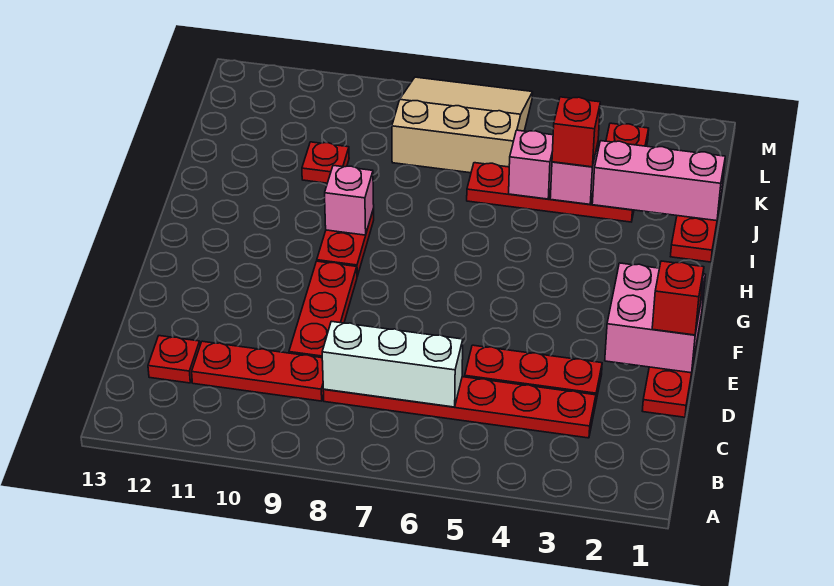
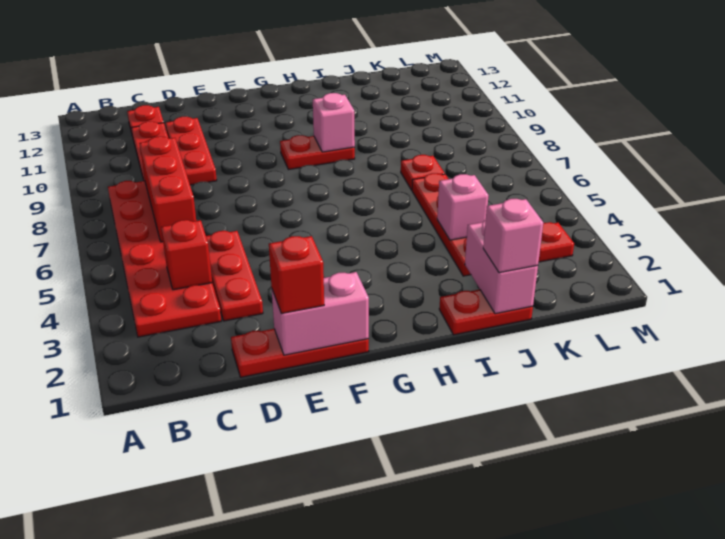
red 1x6 plate [323,377,596,438] -> red 2x6 plate [108,181,221,337]
white 1x3 brick [322,321,463,407] -> red 1x3 brick [139,137,196,242]
red 1x3 plate [289,261,357,358] -> red 1x3 plate turned to [166,117,217,185]
pink 2x2 brick [605,263,705,373] -> pink 1x2 brick [272,272,369,355]
pink 1x3 brick [592,141,725,221] -> pink 1x2 brick [465,220,538,314]
red 1x1 brick [552,97,600,167] -> red 1x1 brick moved to [161,220,212,290]
pink 1x1 brick [509,130,553,199] -> pink 1x1 brick moved to [483,199,543,273]
red 1x1 plate [302,142,349,183] -> red 1x1 plate moved to [401,155,445,190]
tan 3x3 slope [392,77,533,173] -> none

